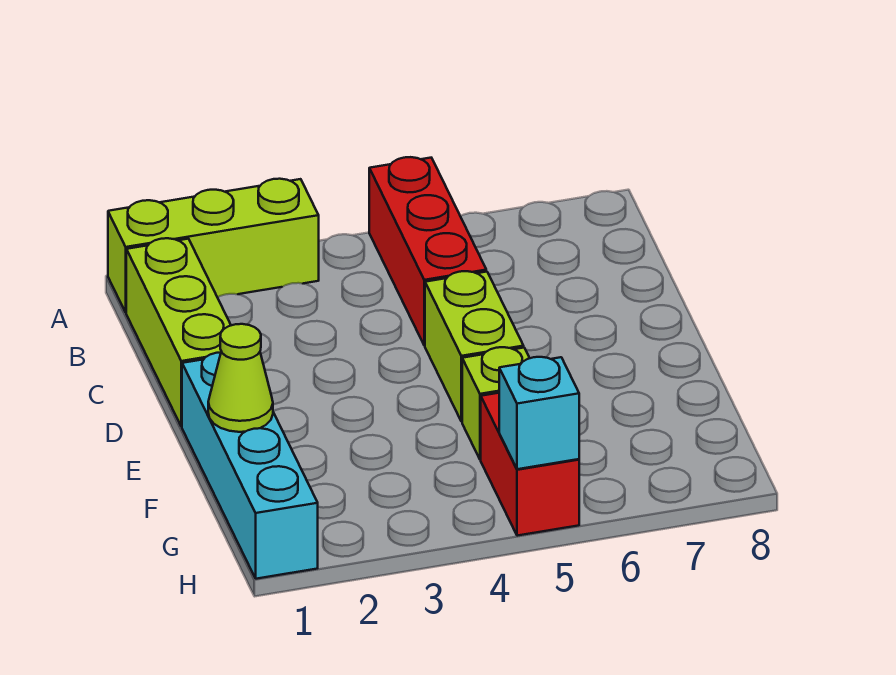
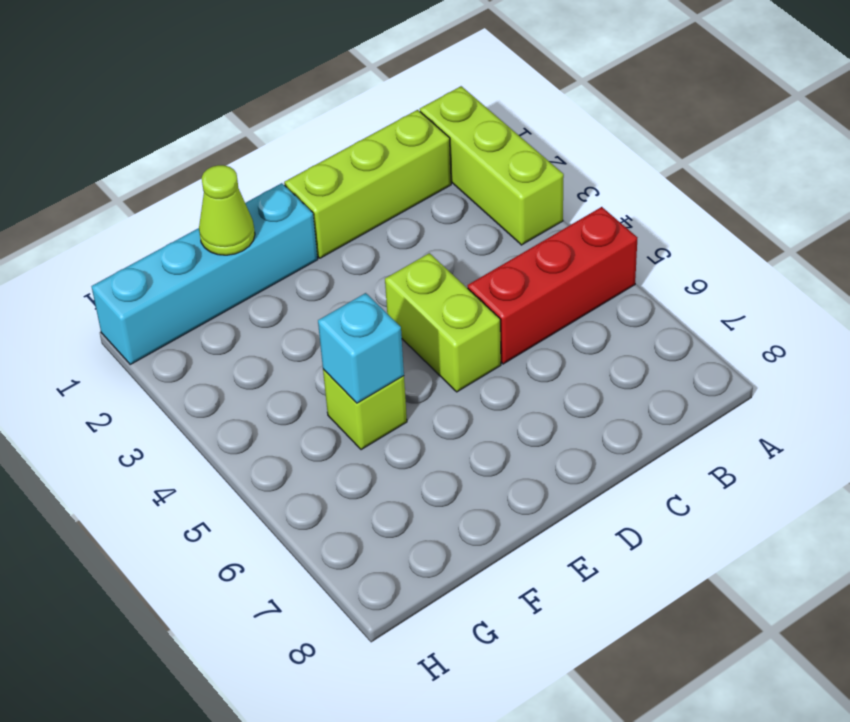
lime 1x2 brick [425,271,524,422] -> lime 1x2 brick turned to [385,253,501,392]
red 1x2 brick [481,393,579,536] -> none
cyan 1x1 brick [499,357,579,469] -> cyan 1x1 brick moved to [318,293,404,403]

